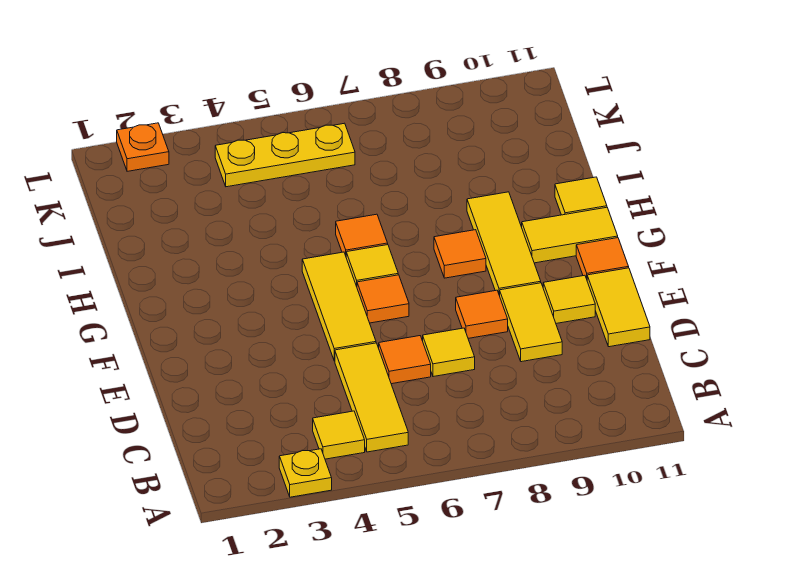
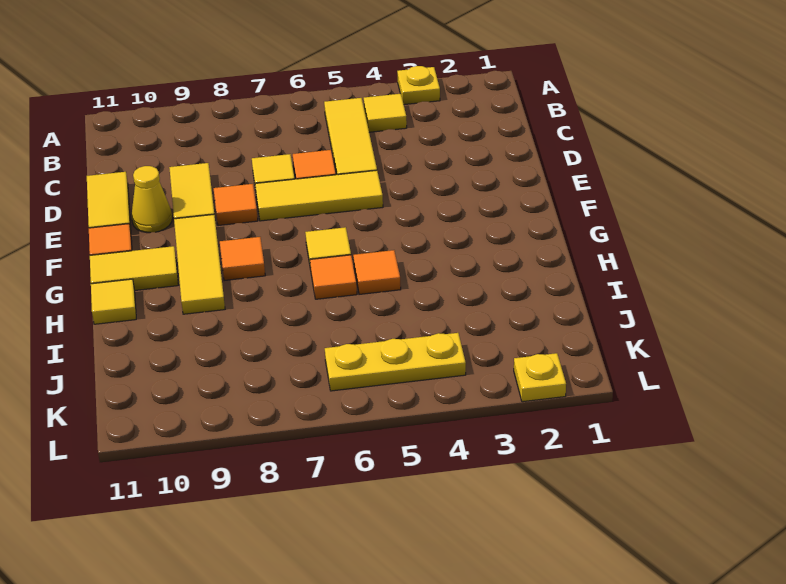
yellow 1x3 tile [302,252,376,361] -> yellow 1x3 tile turned to [255,170,383,221]
yellow 1x1 tile [543,275,595,323] -> yellow 1x1 cone [131,166,172,233]
orange 1x1 tile [357,275,409,323] -> orange 1x1 tile moved to [353,250,401,294]
orange 1x1 plate [117,123,169,171] -> yellow 1x1 plate [514,353,566,402]

